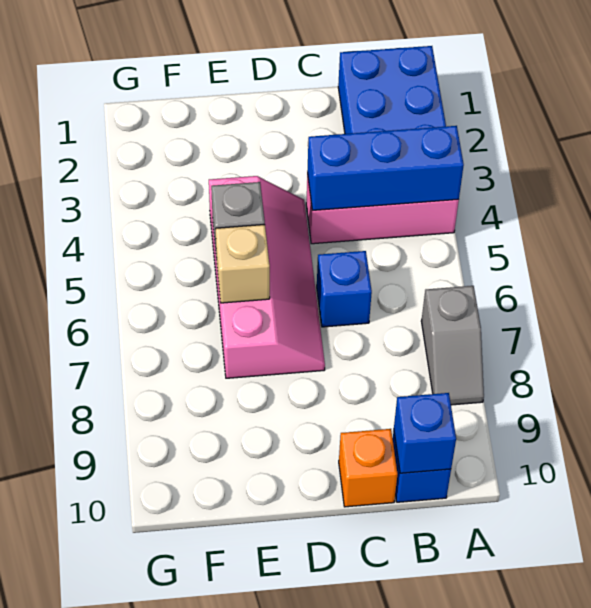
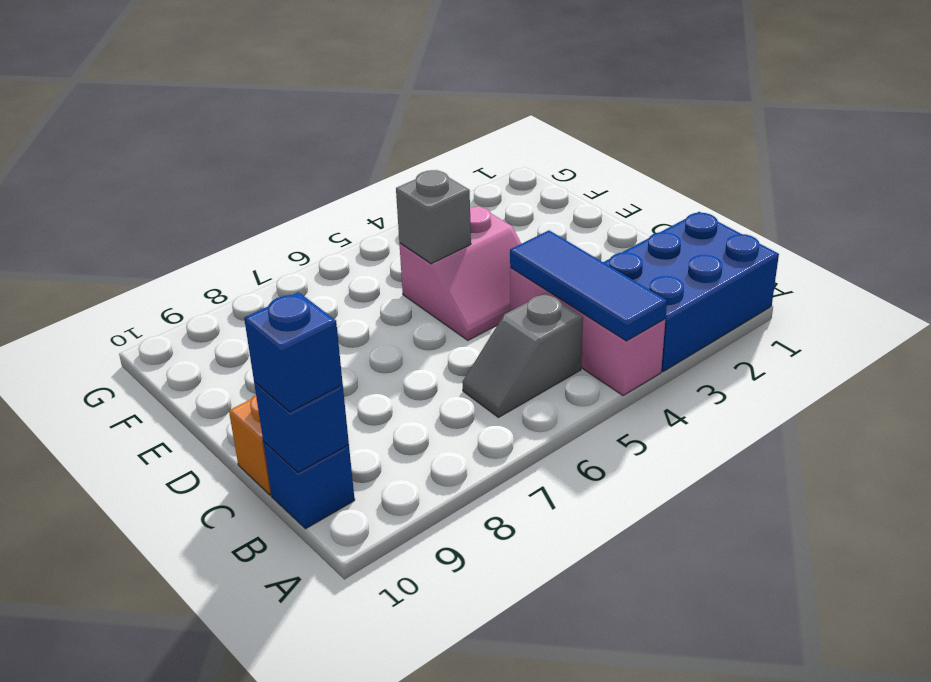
blue 1x3 brick [307,126,464,210] -> blue 1x3 tile [510,230,667,341]
grey 1x2 slope [421,286,484,405] -> grey 1x2 slope moved to [462,293,583,417]
blue 1x1 brick [317,251,372,327] -> blue 1x1 brick moved to [244,292,343,412]
pink 2x4 slope [209,176,325,378] -> pink 2x2 slope [399,206,521,340]
tan 1x1 brick [216,225,270,303] -> none

